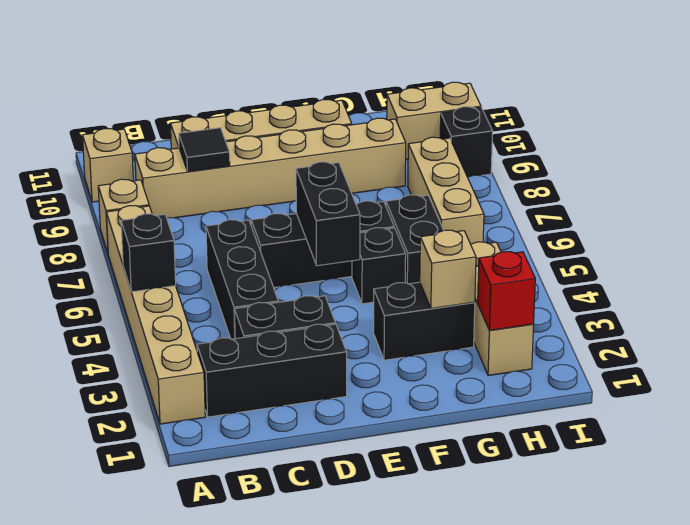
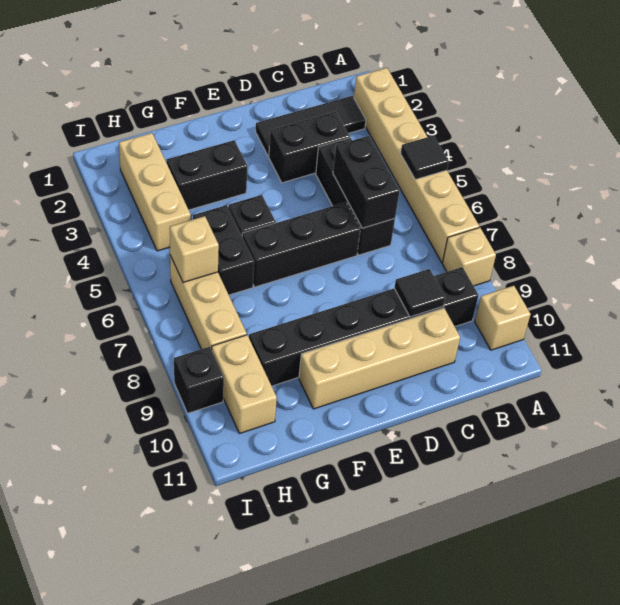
black 1x1 brick [121,214,176,292] -> black 1x1 tile [401,136,449,180]
black 1x3 brick [197,324,347,417] -> black 1x3 tile [255,96,366,156]
tan 1x6 brick [135,118,406,218] -> black 1x6 brick [249,267,478,386]
black 1x2 brick [296,162,360,266] -> black 1x2 brick moved to [333,136,400,228]
tan 1x1 brick [420,230,476,308] -> tan 1x1 brick moved to [170,216,219,282]
red 1x1 brick [478,252,535,330] -> none
tan 1x2 brick [387,82,481,159] -> tan 1x2 brick turned to [212,335,277,433]

